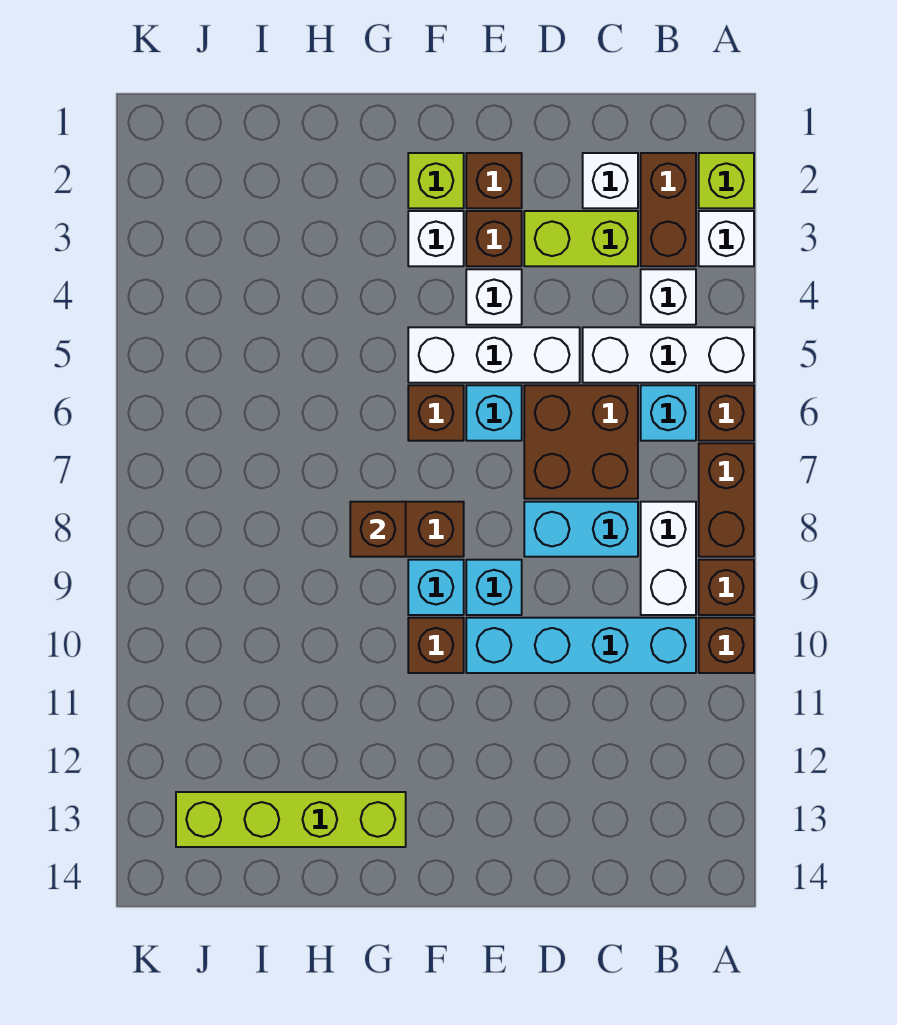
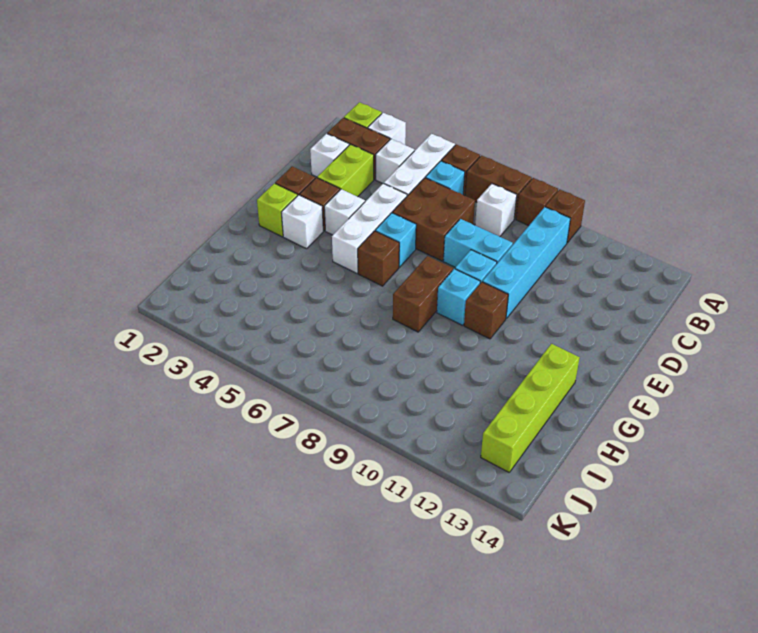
white 1x2 brick [641,502,696,615] -> white 1x1 brick [475,184,517,237]
cyan 1x2 brick [524,502,638,557] -> cyan 1x2 brick turned to [443,219,513,267]
brown 1x1 brick [350,502,406,557] -> none

